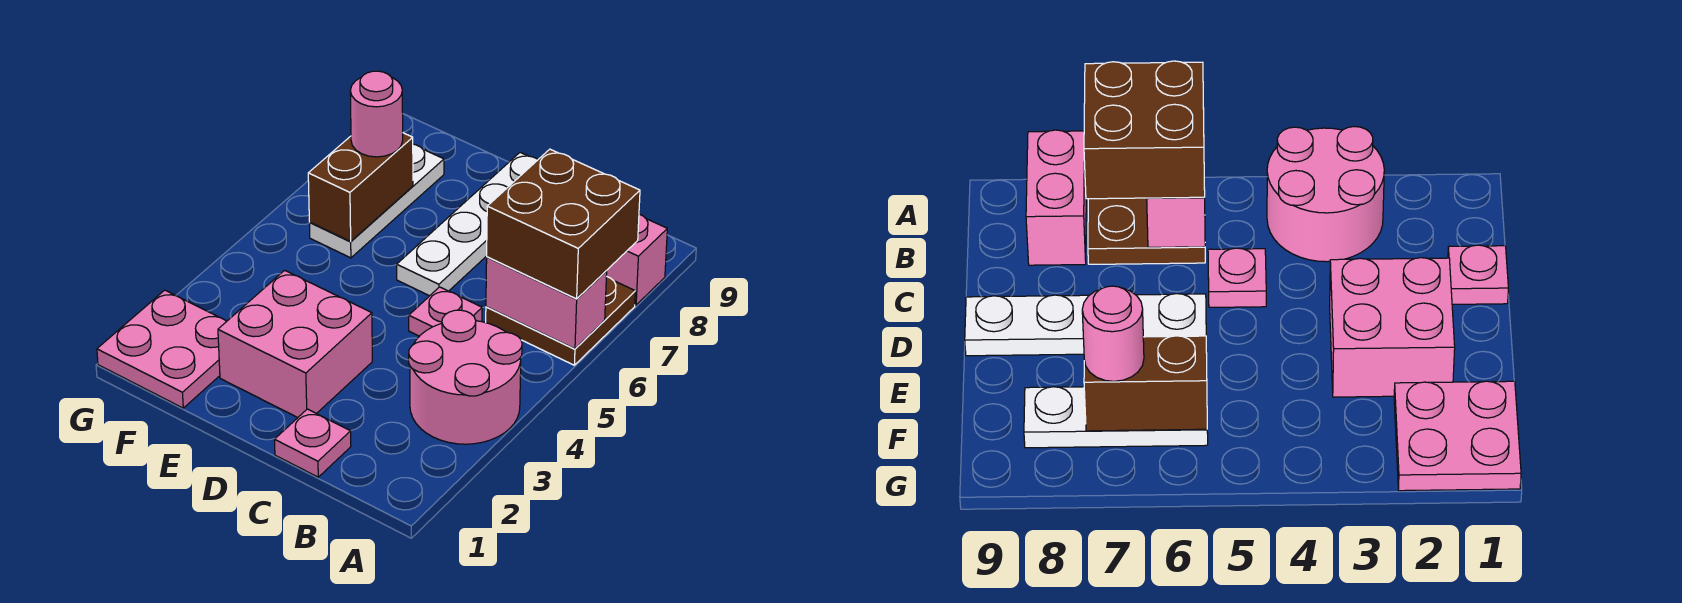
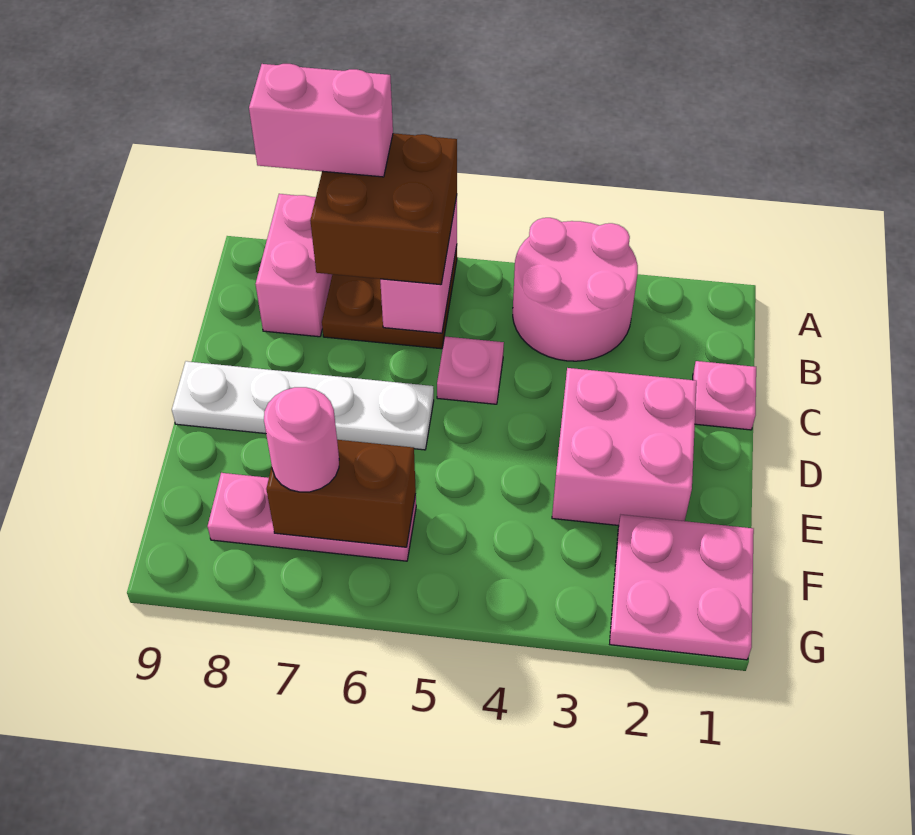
none -> pink 1x2 brick [249,64,393,177]
white 1x3 plate [309,144,444,258] -> pink 1x3 plate [208,473,416,561]

